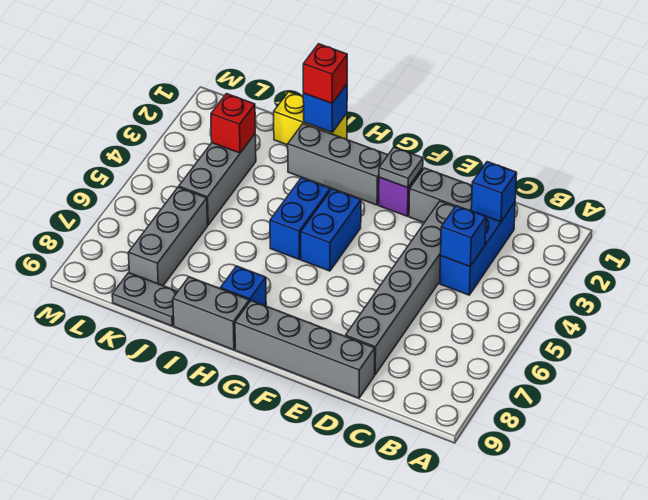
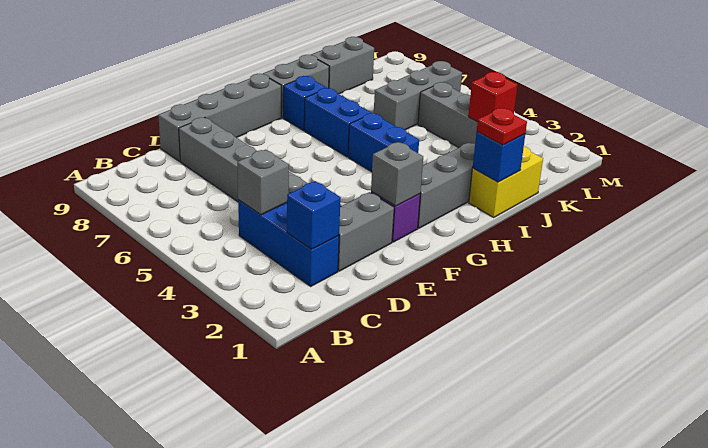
blue 1x1 brick [441,206,486,266] -> grey 1x1 brick [237,150,289,215]
grey 1x1 plate [379,147,423,188] -> grey 1x1 brick [371,142,423,206]
blue 1x2 brick [301,189,361,271] -> blue 1x2 brick moved to [304,88,372,157]
red 1x1 brick [303,44,347,103] -> red 1x1 plate [477,108,527,145]
grey 1x2 plate [112,273,178,326] -> grey 1x2 brick [311,37,374,94]
grey 1x3 brick [129,187,208,286] -> grey 1x3 brick turned to [374,61,462,130]

